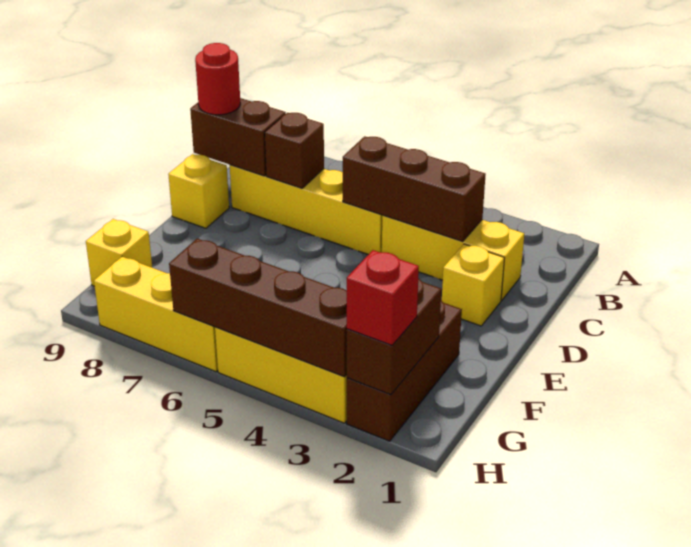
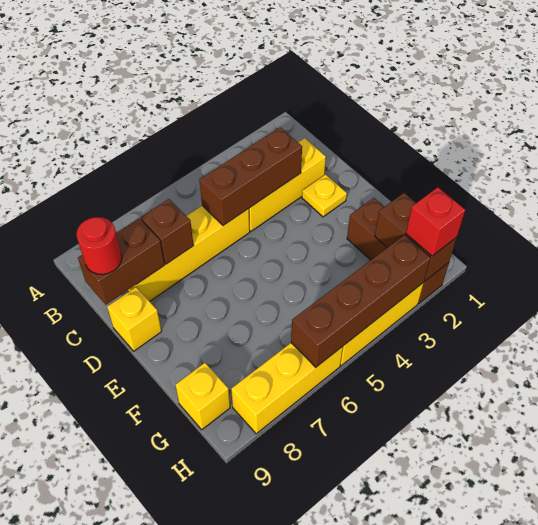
yellow 1x1 brick [442,244,504,326] -> yellow 1x1 plate [302,175,347,217]

